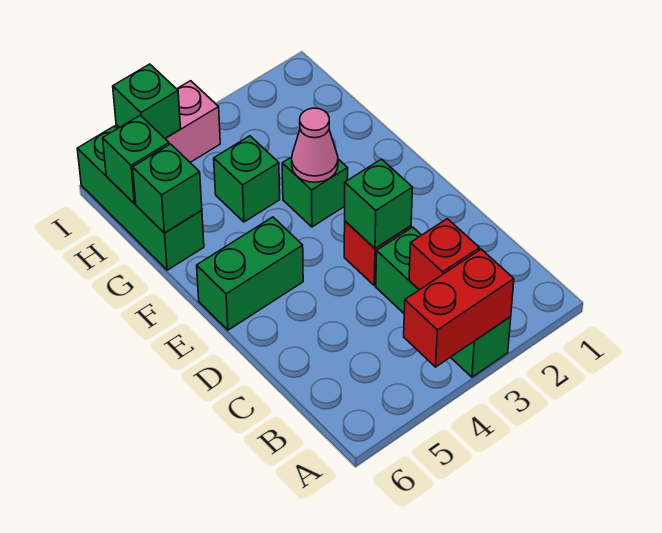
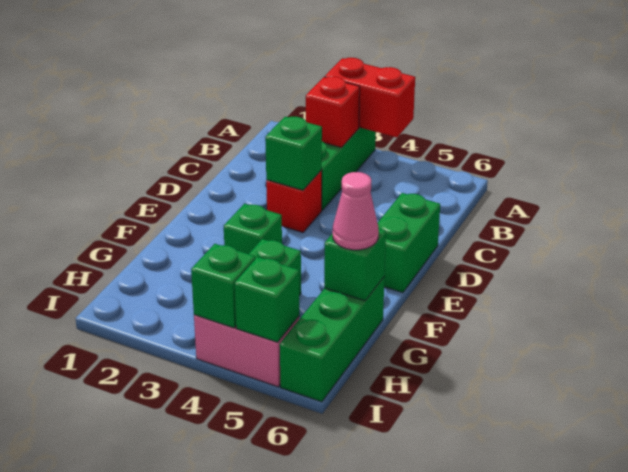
green 1x2 brick [197,217,303,330] -> green 1x2 brick turned to [378,193,440,293]
pink 1x1 cone [292,108,338,182] -> pink 1x1 cone moved to [333,172,379,250]
green 1x1 brick [103,115,169,204] -> green 1x1 brick moved to [191,244,255,328]

